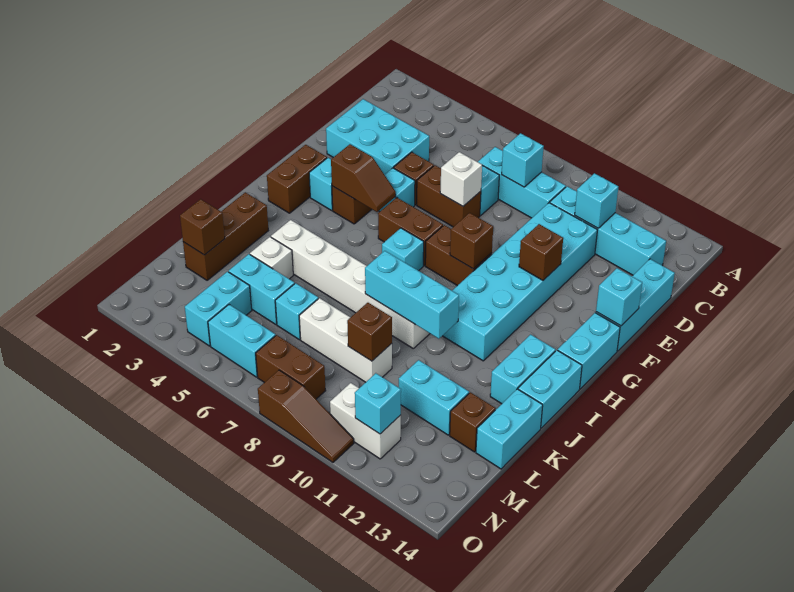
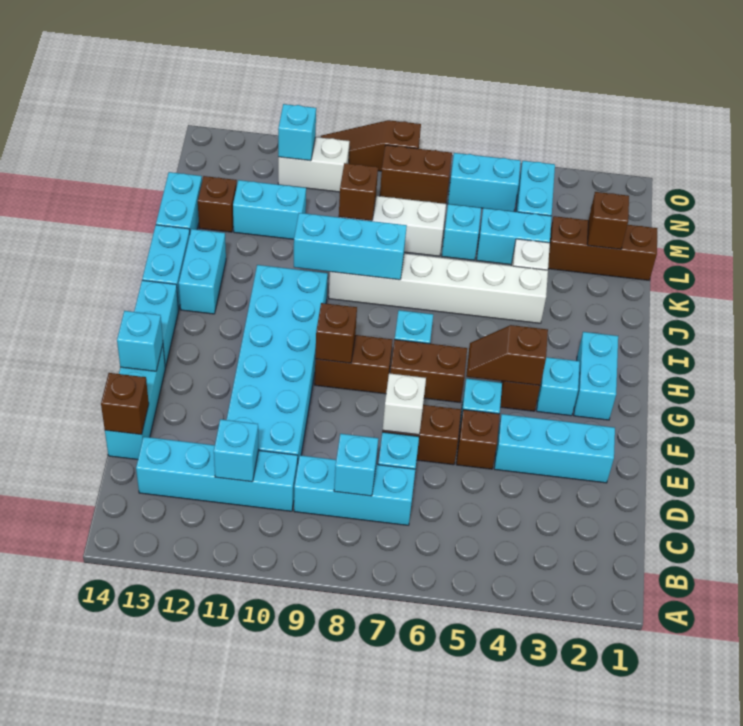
cyan 2x3 brick [326,99,429,175] -> cyan 1x3 brick [494,414,615,483]
brown 1x1 brick [519,224,563,280] -> brown 1x1 brick moved to [101,373,149,435]
brown 1x2 brick [267,145,327,213] -> cyan 1x2 brick [574,332,618,420]
brown 1x3 brick [183,192,268,280] -> brown 1x3 brick turned to [548,216,657,280]

